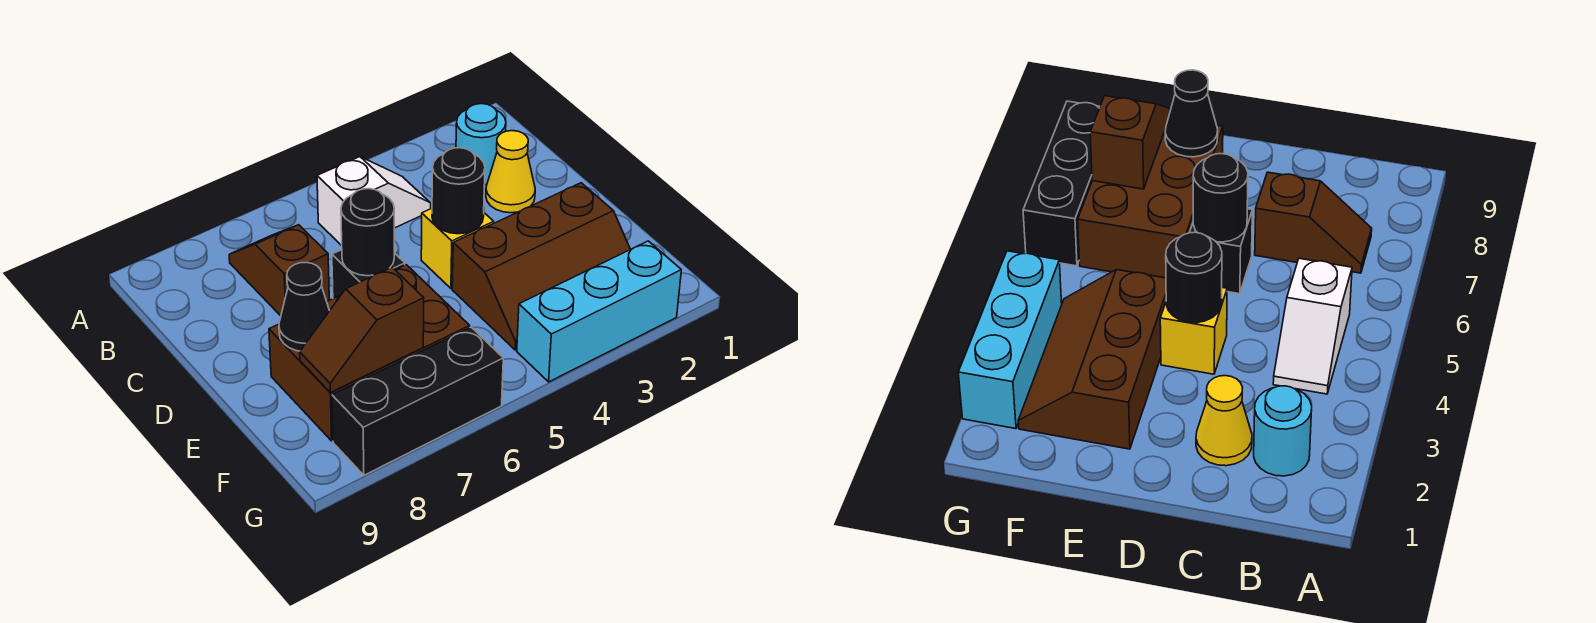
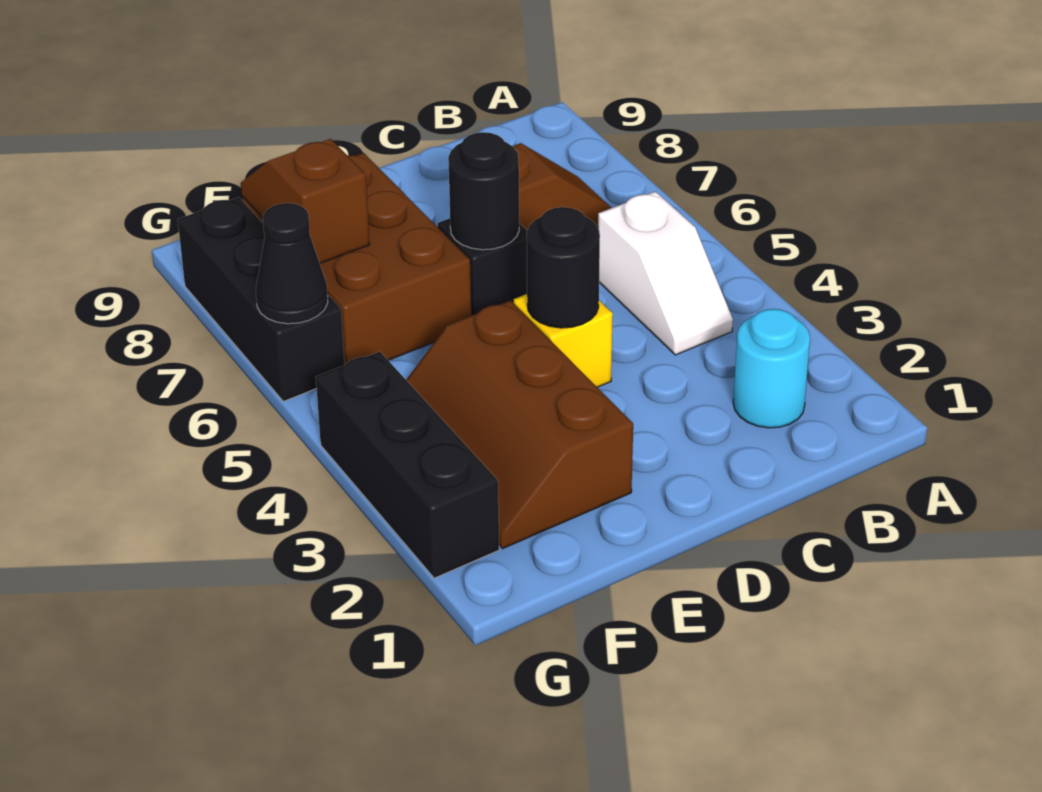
yellow 1x1 cone [486,131,535,213] -> none
black 1x1 cone [279,262,330,351] -> black 1x1 cone moved to [256,203,328,324]
cyan 1x3 brick [517,241,681,382] -> black 1x3 brick [316,352,499,578]

